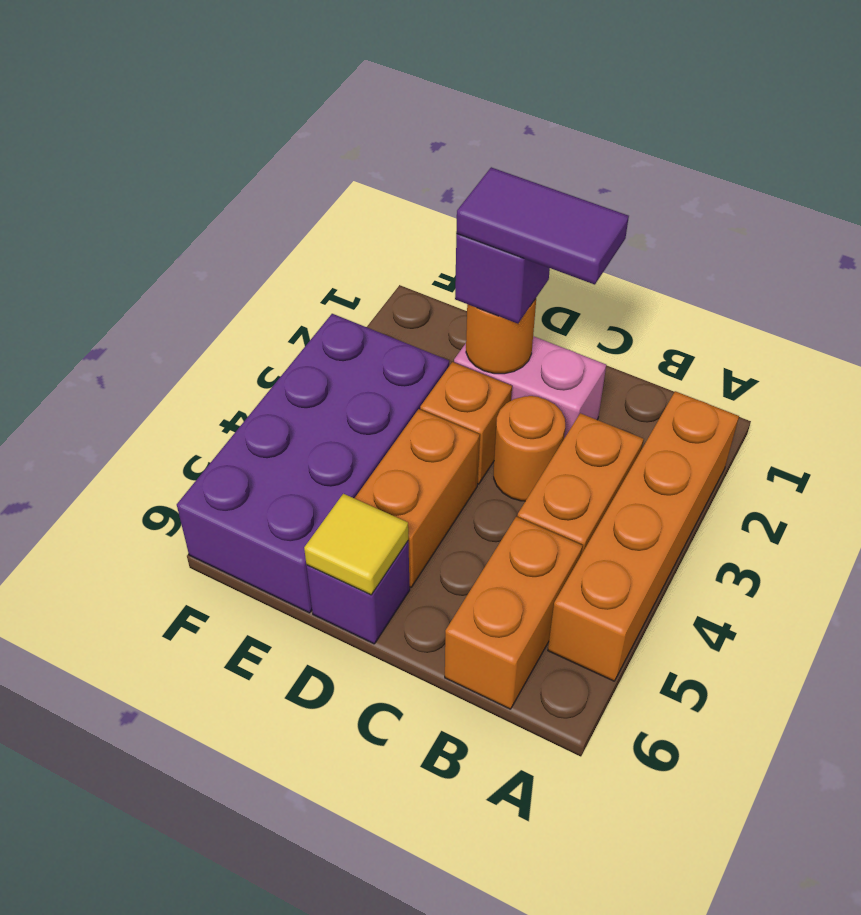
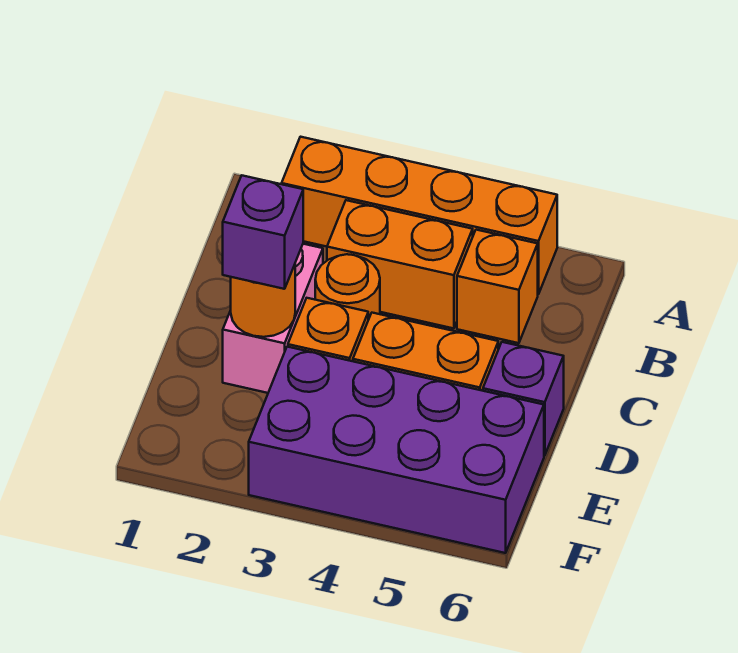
orange 1x2 brick [445,517,583,709] -> orange 1x1 brick [457,230,538,343]
purple 1x2 tile [456,167,629,285] -> none
yellow 1x1 tile [304,494,408,595] -> none

